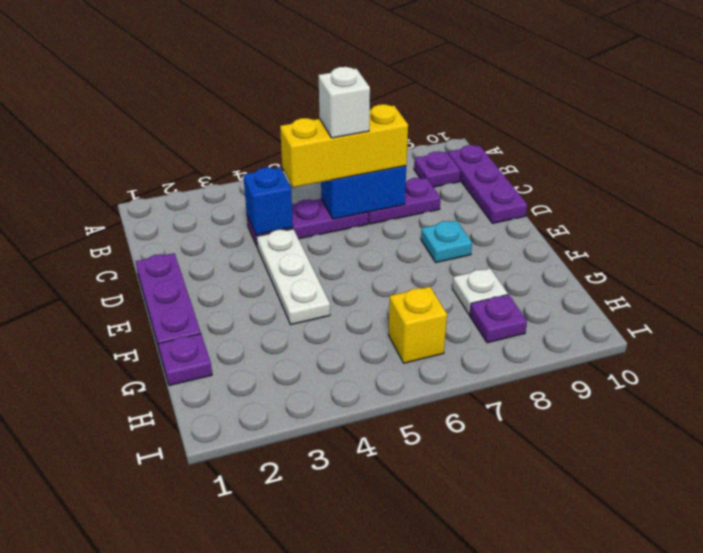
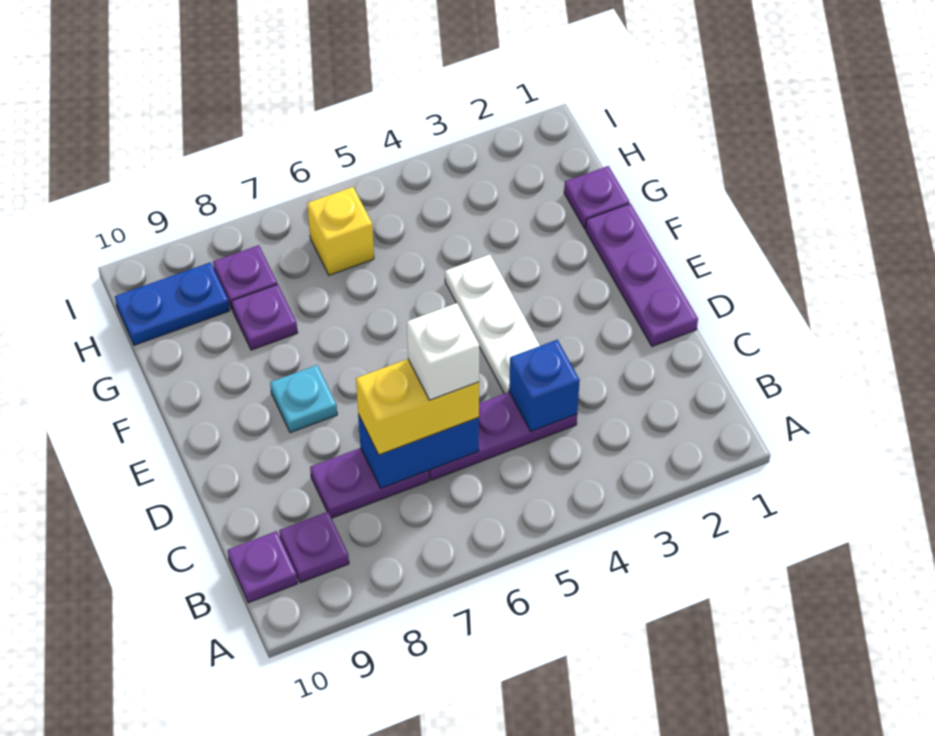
purple 1x3 plate [448,145,527,223] -> purple 1x1 plate [228,531,298,603]
yellow 1x3 brick [280,104,408,187] -> yellow 1x2 brick [356,359,479,455]
white 1x1 plate [452,268,508,314] -> purple 1x1 plate [232,284,298,350]
none -> blue 1x2 plate [115,263,230,345]

